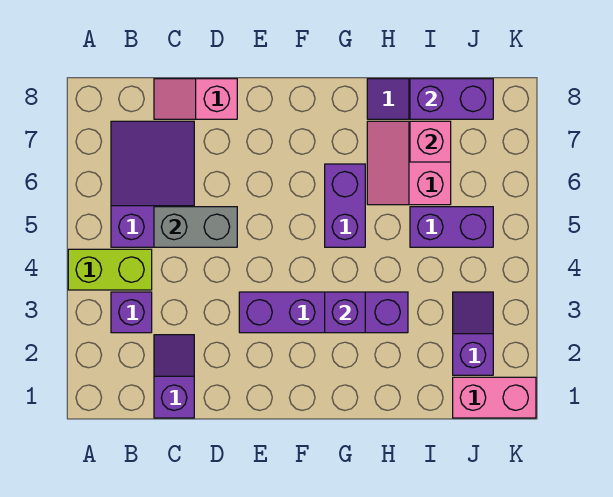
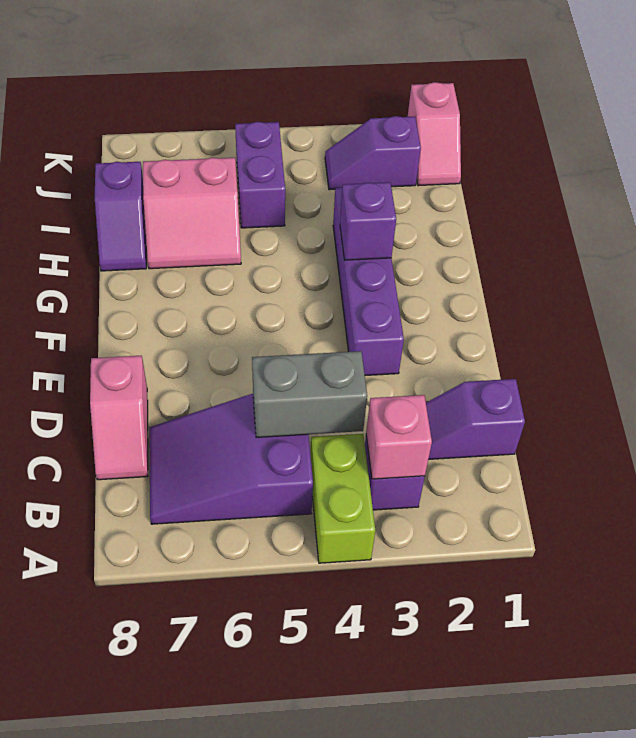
grey 1x2 brick [154,207,237,247] -> grey 1x2 brick turned to [252,351,367,437]
purple 1x2 brick [325,164,365,247] -> none
pink 1x1 brick [410,121,451,162] -> pink 1x1 brick moved to [366,395,432,479]
purple 1x2 brick [410,79,493,119] -> none
pink 1x2 brick [453,377,536,418] -> pink 1x2 slope [408,82,461,186]

